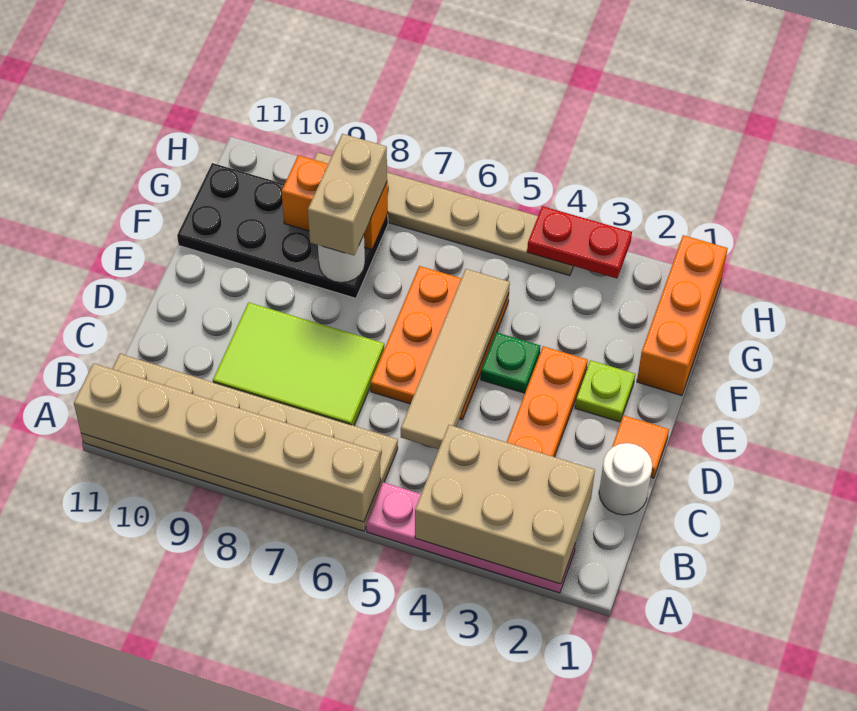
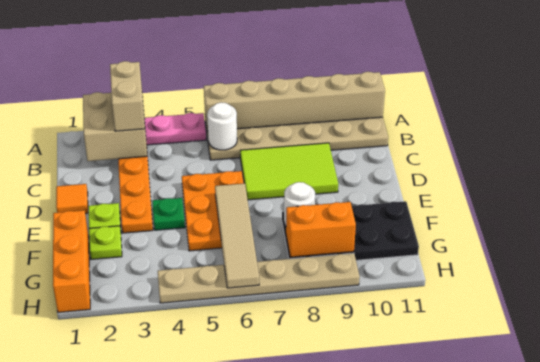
tan 2x3 brick [415,425,595,584] -> tan 2x2 brick [83,92,147,161]
white 1x1 round brick [599,443,652,515] -> white 1x1 round brick moved to [207,102,237,150]
tan 1x4 tile [401,269,510,449] -> tan 1x4 tile moved to [215,183,259,288]
none -> lime 1x1 plate [89,226,122,259]
tan 1x2 brick [308,134,387,255] -> tan 1x2 brick moved to [110,61,145,131]
red 1x2 plate [527,206,632,278] -> none

